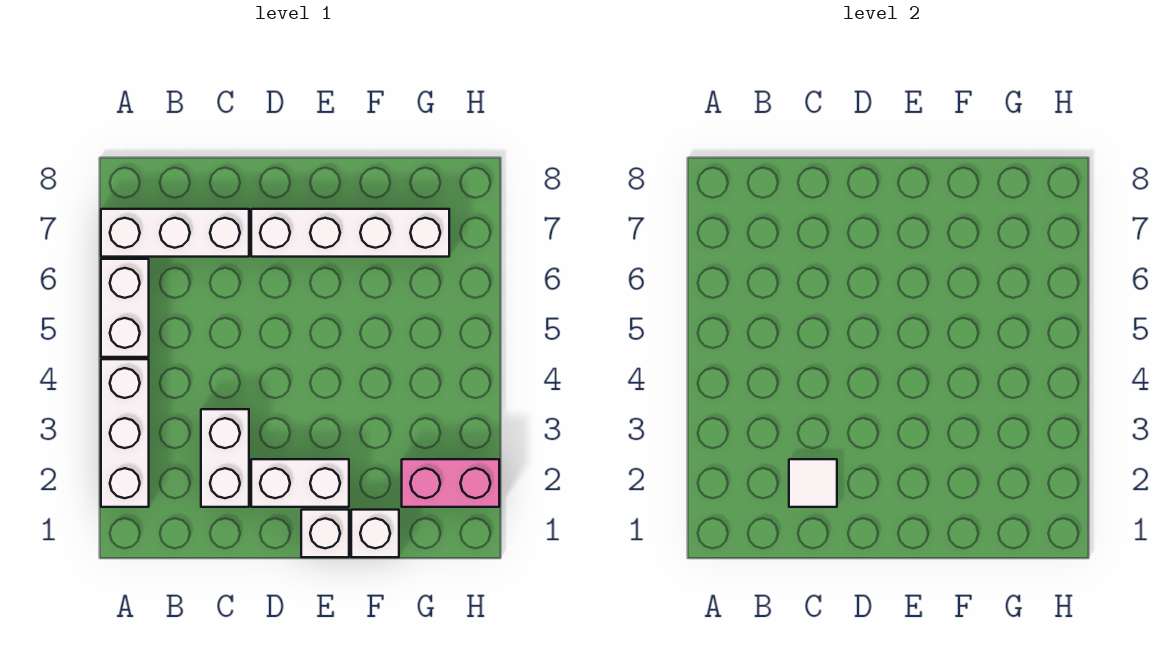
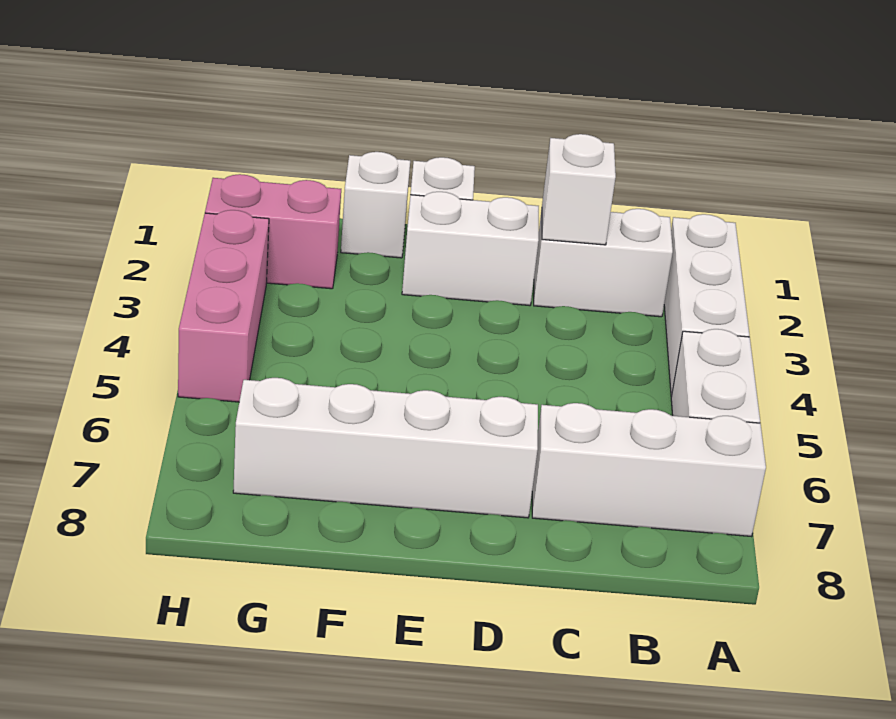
white 1x2 brick [201,409,249,507] -> white 1x2 brick turned to [534,209,673,317]
white 1x1 tile [789,459,837,507] -> white 1x1 brick [542,134,616,245]
none -> pink 1x3 brick [178,210,269,402]

